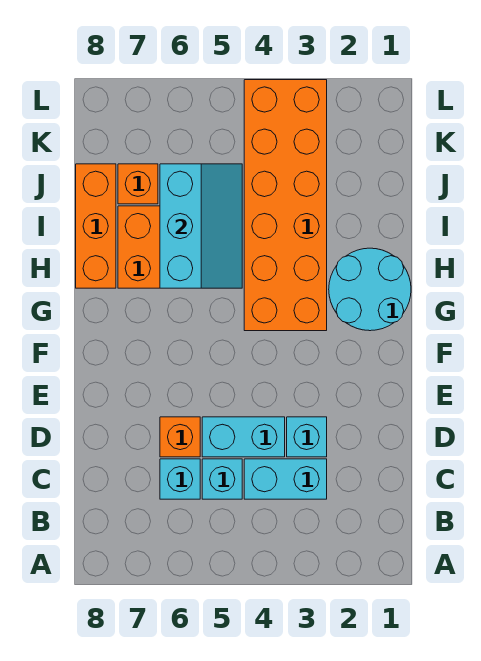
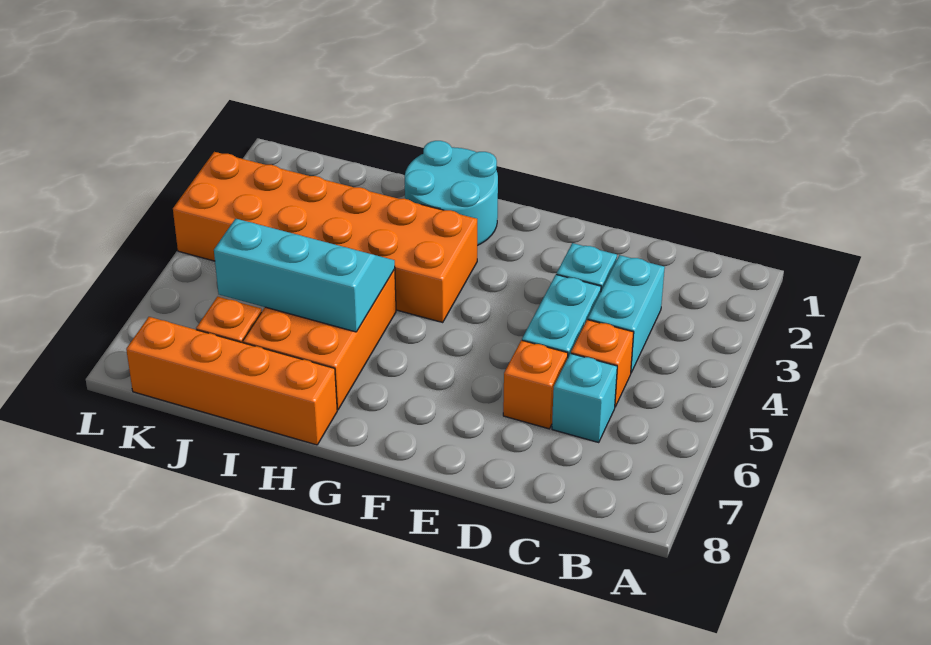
cyan 1x1 brick [202,459,242,499] -> orange 1x1 brick [571,320,634,407]
orange 1x3 brick [76,164,116,288] -> orange 1x4 brick [126,317,337,445]

